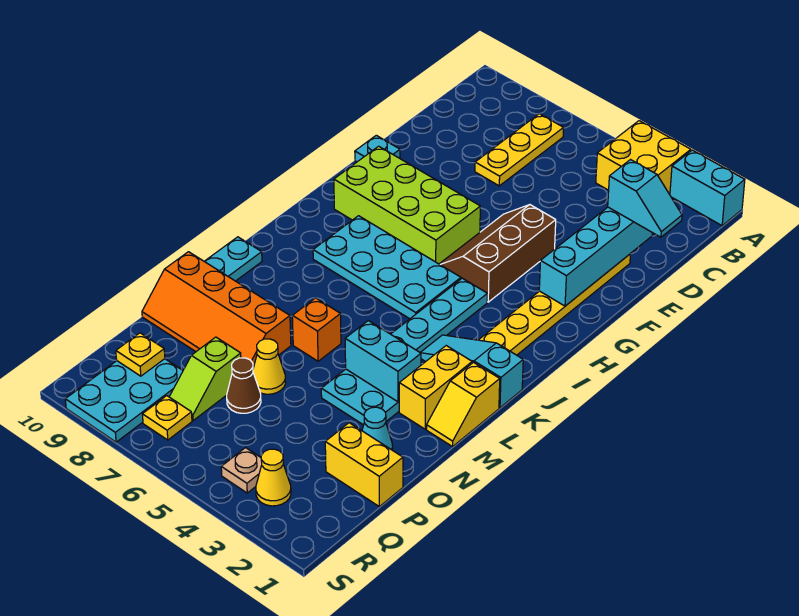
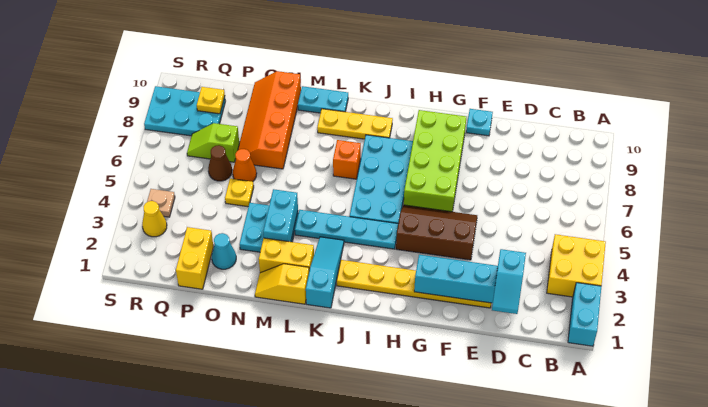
yellow 1x3 plate [475,114,563,186] -> yellow 1x3 plate moved to [317,109,393,139]
orange 1x1 brick [292,298,341,361] -> orange 1x1 brick moved to [333,140,361,179]
yellow 1x1 cone [253,339,286,394] -> orange 1x1 cone [233,149,257,182]
yellow 1x1 plate [142,396,192,440] -> yellow 1x1 plate moved to [225,179,254,207]

